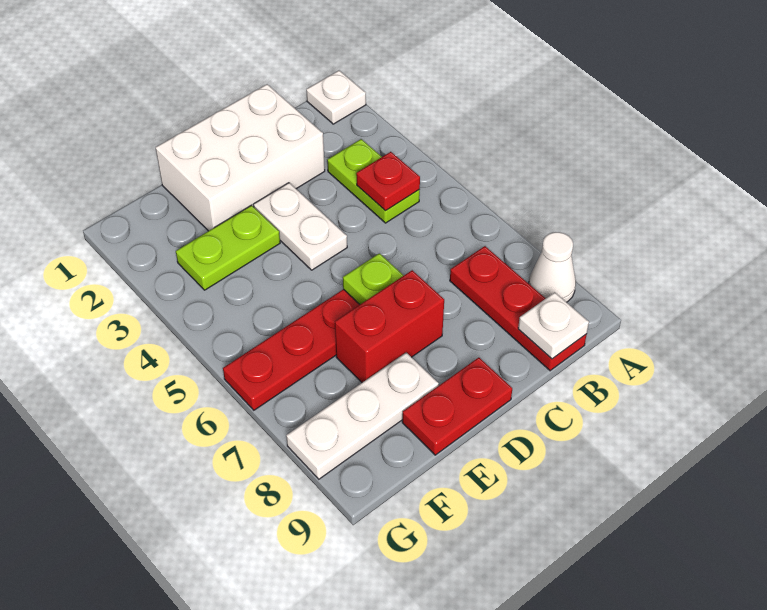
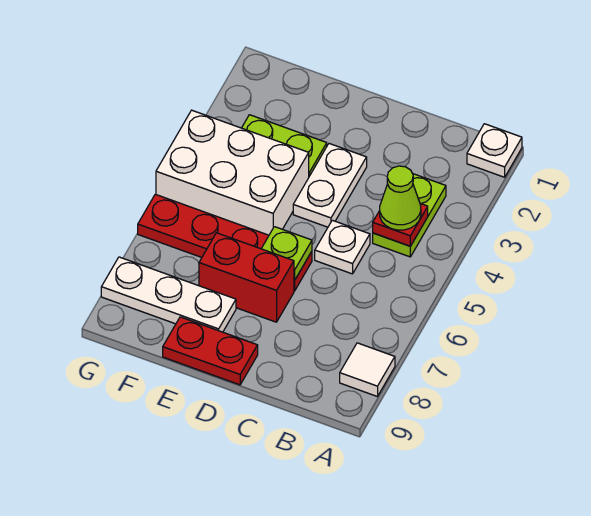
white 1x1 cone [529,232,576,302] -> white 1x1 tile [340,343,395,397]
none -> lime 1x1 cone [380,166,421,230]
red 1x3 plate [450,246,587,371] -> none
white 1x1 plate [518,292,589,359] -> white 1x1 plate moved to [315,220,370,274]
white 2x3 brick [156,84,325,231] -> white 2x3 brick moved to [156,110,309,235]

